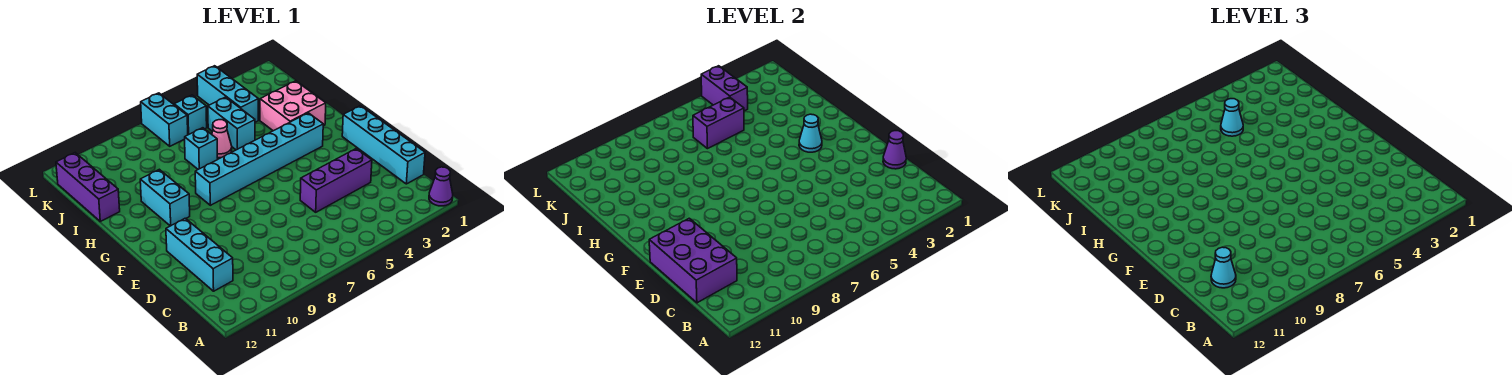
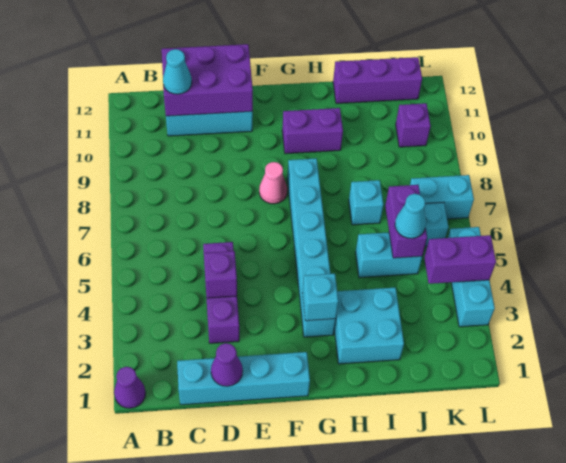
none -> purple 1x1 brick [204,251,237,298]
cyan 1x1 cone [799,114,822,152] -> cyan 1x1 brick [302,274,338,321]
cyan 1x2 brick [140,169,190,226] -> purple 1x2 brick [282,108,343,154]
pink 2x2 brick [260,81,326,131] -> cyan 2x2 brick [334,288,404,364]
pink 1x1 cone [212,120,232,158] -> pink 1x1 cone moved to [259,162,287,204]
cyan 1x3 brick [197,66,258,122] -> cyan 1x3 brick turned to [448,227,495,327]
none -> purple 1x1 brick [396,103,431,147]

